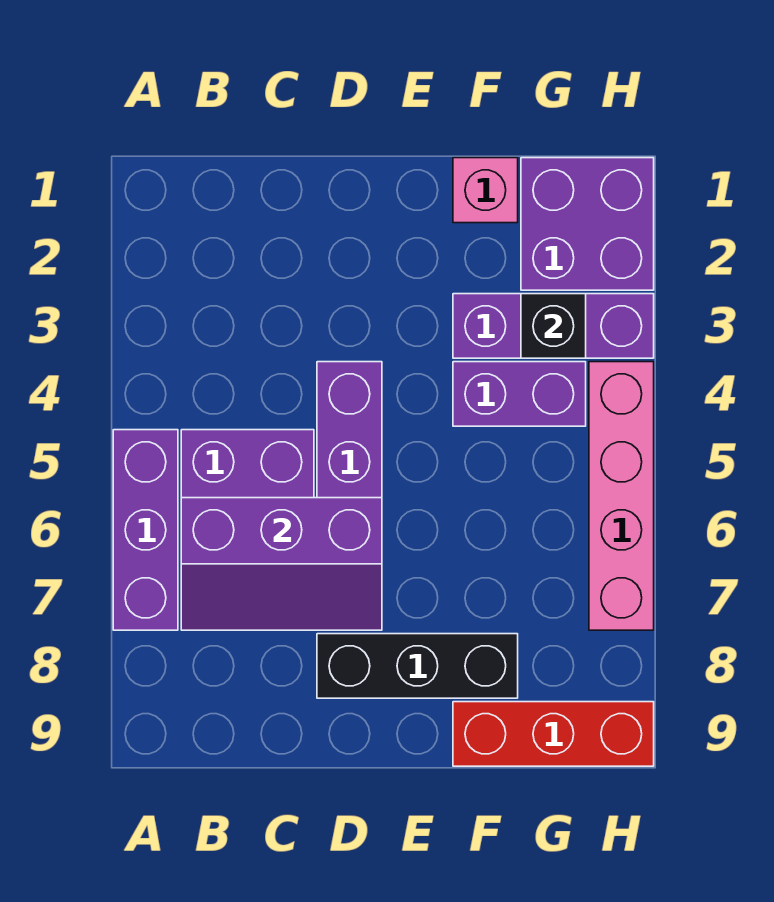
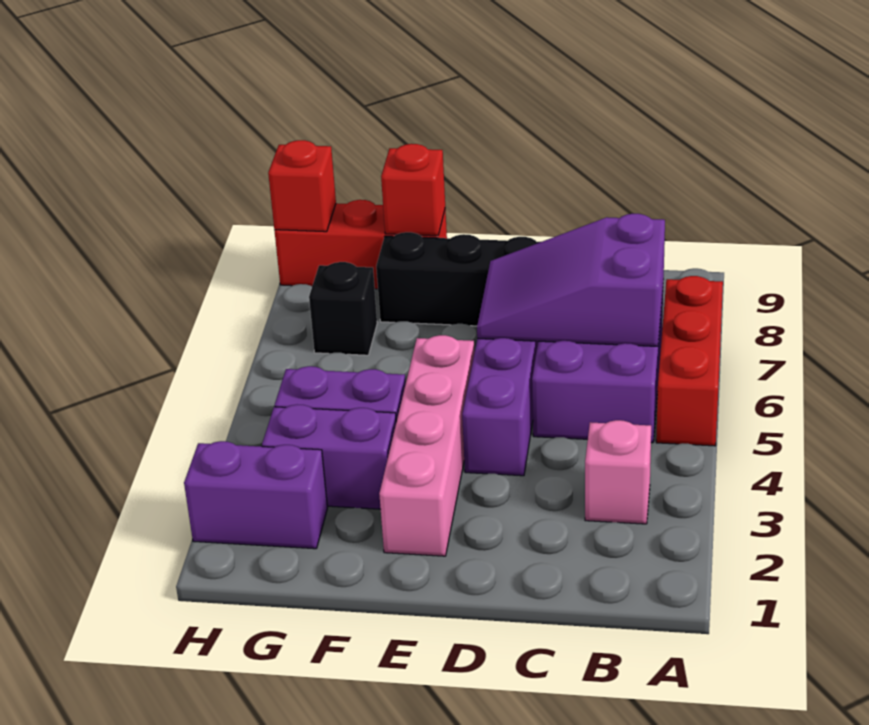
purple 1x3 brick [113,430,178,630] -> red 1x3 brick [656,276,723,446]
purple 2x3 slope [181,498,382,630] -> purple 2x3 slope turned to [477,214,665,346]
pink 1x1 brick [453,158,518,223] -> pink 1x1 brick moved to [585,420,651,524]
purple 1x3 brick [453,294,654,358] -> purple 1x2 brick [262,405,396,509]
none -> red 1x1 brick [381,144,445,236]
purple 2x2 brick [521,158,654,290] -> purple 1x2 brick [184,441,327,549]
black 1x1 brick [521,294,586,358] -> black 1x1 brick moved to [309,262,377,355]
pink 1x4 brick [589,362,654,630] -> pink 1x4 brick moved to [379,335,475,556]
none -> red 1x1 brick [268,140,336,232]

